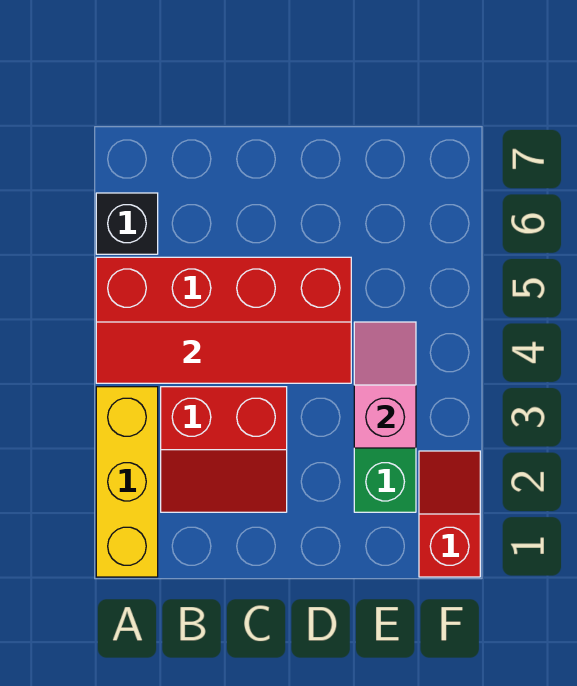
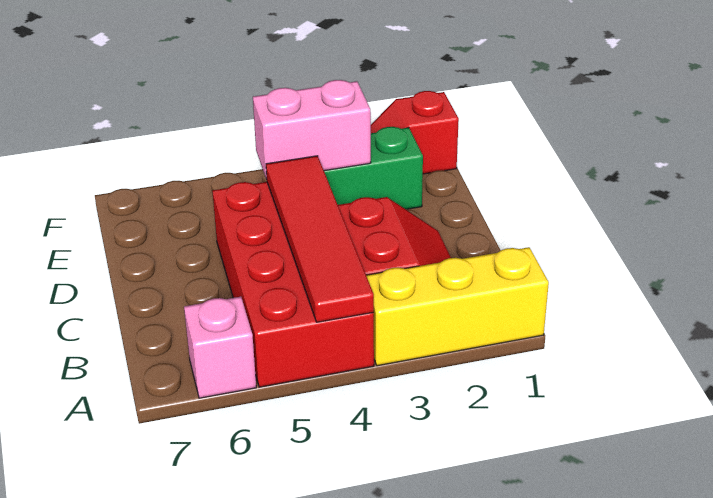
black 1x1 brick [96,193,158,254] -> pink 1x1 brick [184,297,256,398]
pink 1x2 slope [354,322,416,448] -> pink 1x2 brick [253,80,371,179]

